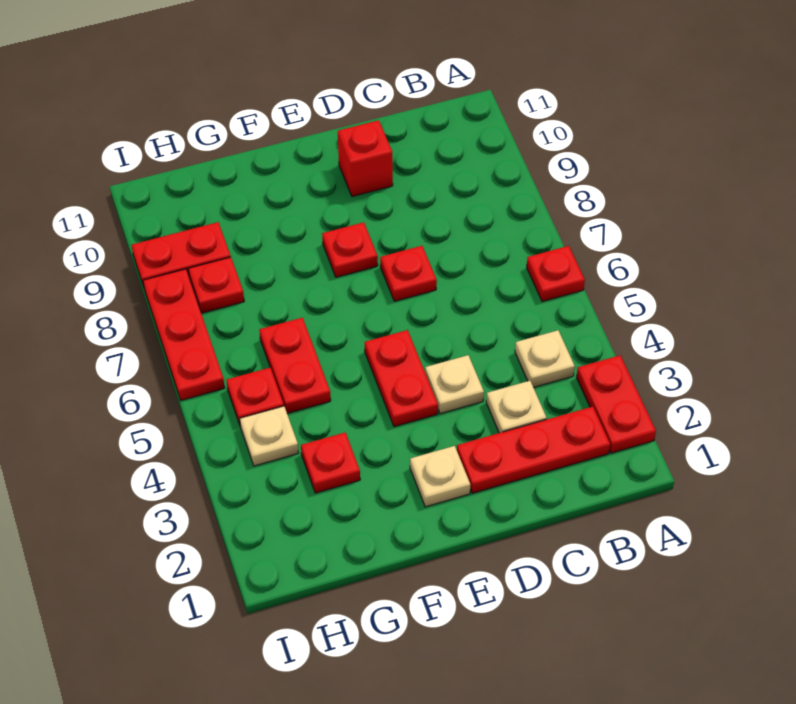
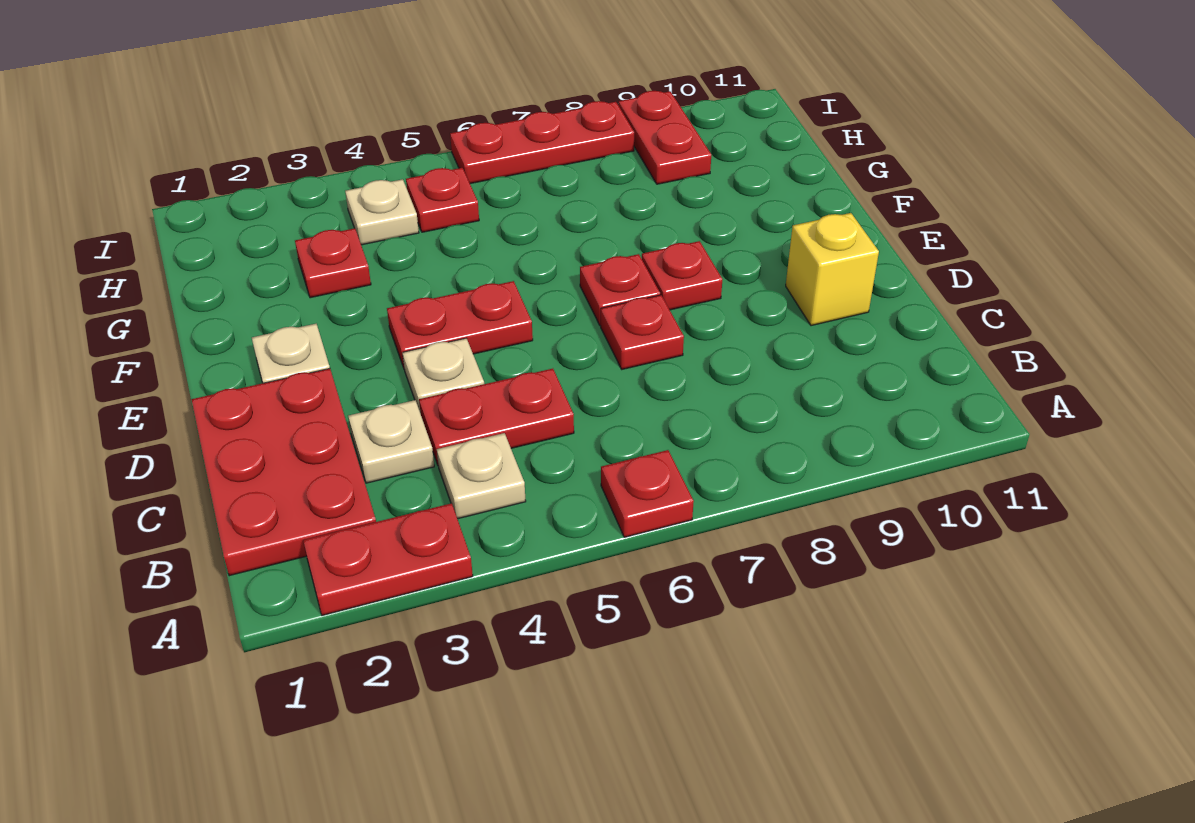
red 1x3 plate [457,407,610,493] -> red 2x3 plate [192,369,376,576]
red 1x1 brick [338,120,393,197] -> yellow 1x1 brick [786,213,879,326]
red 1x2 plate [259,318,331,413] -> red 1x2 plate moved to [419,369,574,465]
red 1x1 plate [188,257,244,313] -> red 1x1 plate moved to [580,254,660,326]

